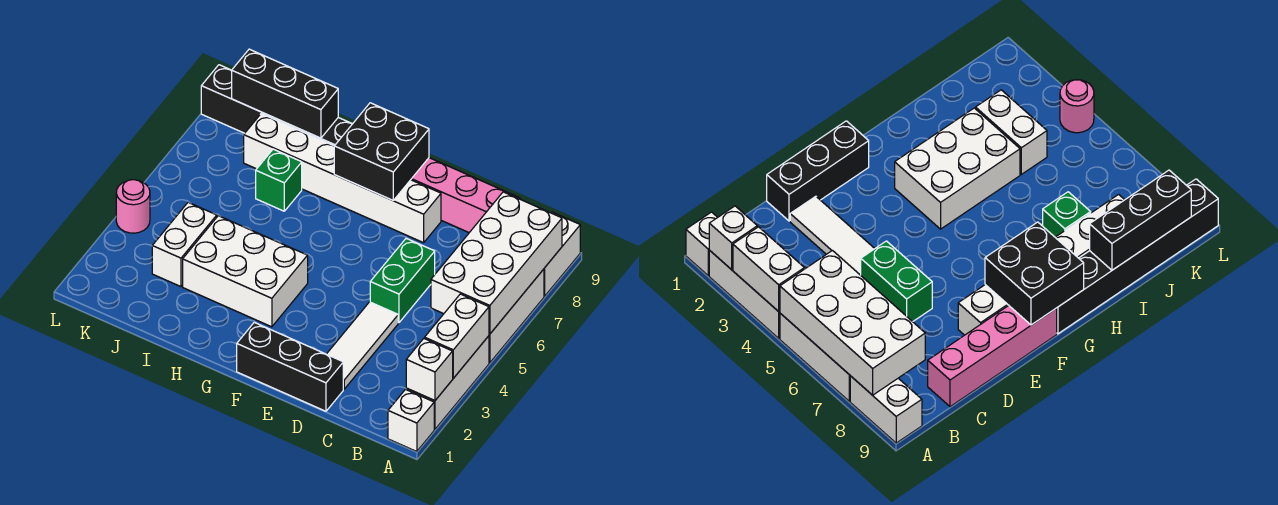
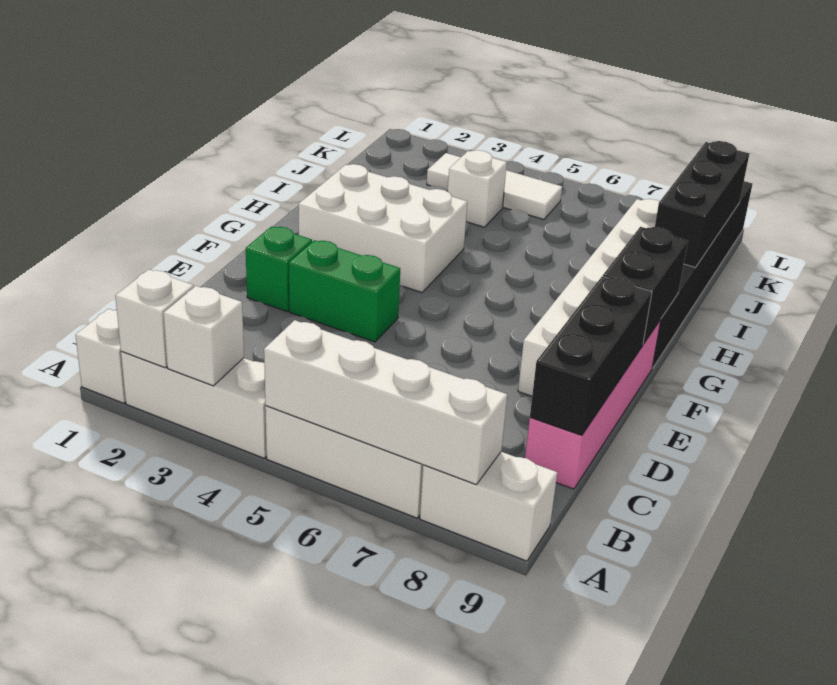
white 1x2 brick [425,294,489,378] -> white 1x1 brick [164,286,244,386]
white 2x4 brick [431,192,562,334] -> white 1x4 brick [264,320,507,484]
black 1x3 brick [237,322,343,411] -> black 1x3 brick moved to [530,276,652,435]
white 1x3 tile [327,302,398,389] -> white 1x3 tile moved to [427,153,562,220]
green 1x2 brick [370,238,435,323] -> green 1x2 brick moved to [289,240,400,342]
black 2x2 brick [334,103,429,201] -> black 1x2 brick [603,227,688,344]
white 2x3 brick [183,216,308,327] -> white 2x3 brick turned to [299,164,467,292]
green 1x1 brick [256,149,302,211] -> green 1x1 brick moved to [246,226,312,311]
white 1x2 brick [152,202,217,287] -> white 1x1 brick [448,150,507,227]
pink 1x1 round brick [116,180,150,233] -> none

